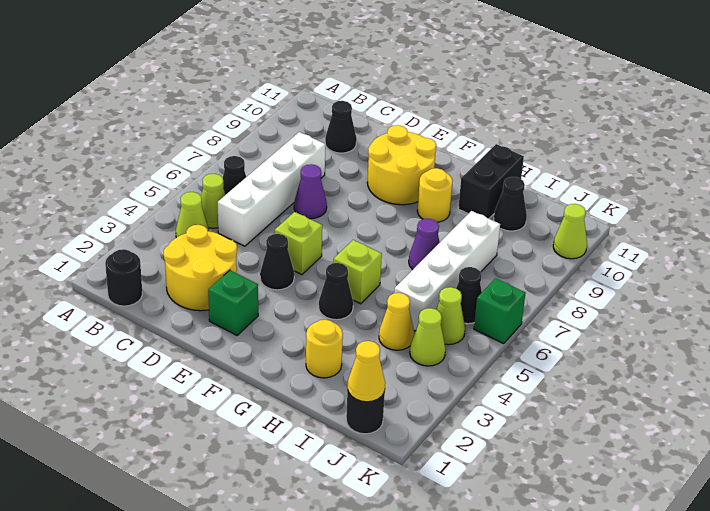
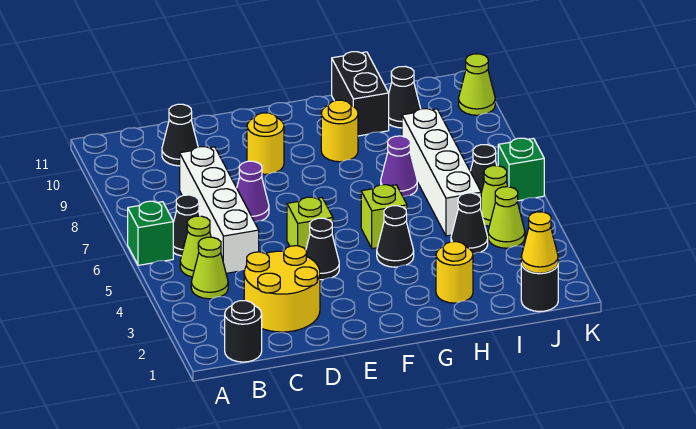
green 1x1 brick [208,270,258,335] -> green 1x1 brick moved to [128,201,173,265]
yellow 2x2 round brick [367,125,436,205] -> yellow 1x1 round brick [247,113,284,174]
yellow 1x1 cone [379,293,414,350] -> black 1x1 cone [451,193,488,254]

